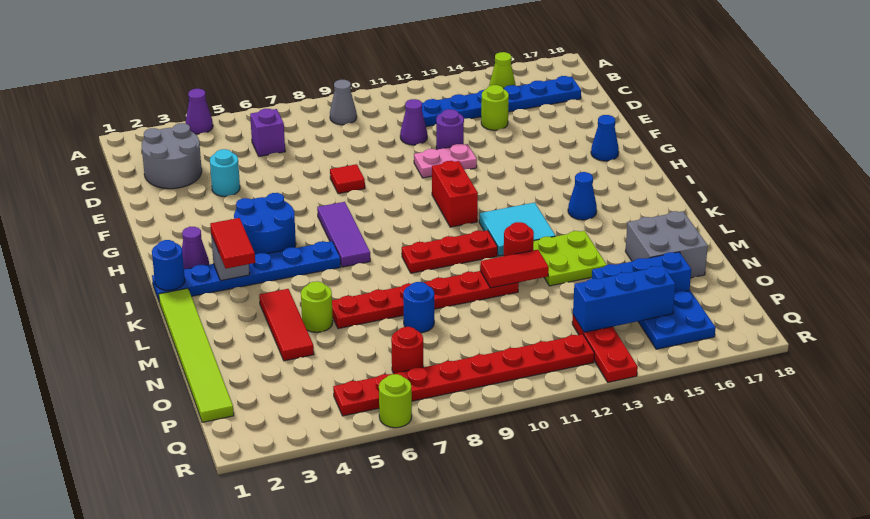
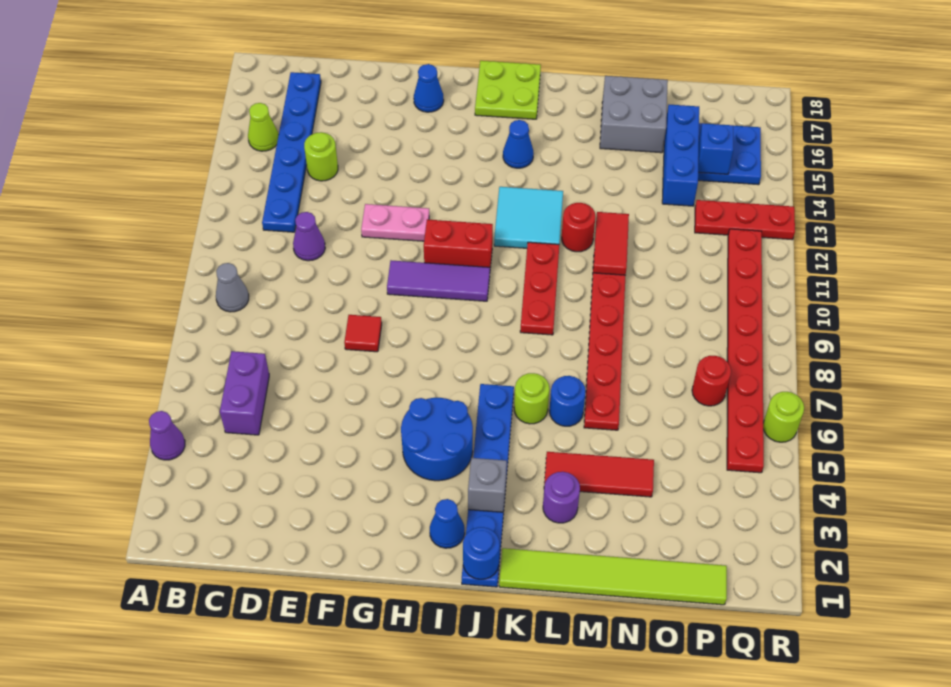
grey 2x2 round brick [142,123,202,189] -> none
purple 1x1 brick [250,109,285,156] -> purple 1x2 brick [220,351,269,435]
cyan 1x1 round brick [210,149,240,196] -> none
purple 1x1 round brick [436,109,464,150] -> purple 1x1 round brick moved to [543,472,580,523]
pink 1x2 plate [414,144,477,178] -> pink 1x2 plate turned to [361,204,429,241]
purple 1x3 tile [317,202,370,267] -> purple 1x3 tile moved to [387,260,490,301]
purple 1x1 cone [182,227,209,269] -> blue 1x1 cone [430,499,465,548]
red 1x2 tile [210,218,255,268] -> none
lime 2x2 plate [533,231,607,286] -> lime 2x2 plate moved to [475,61,541,119]
lime 1x1 round brick [301,281,333,332] -> lime 1x1 round brick moved to [514,373,549,424]
blue 1x1 round brick [403,282,434,333] -> blue 1x1 round brick moved to [550,376,586,426]
blue 1x3 brick [573,266,675,332] -> blue 1x1 brick [698,123,733,174]

